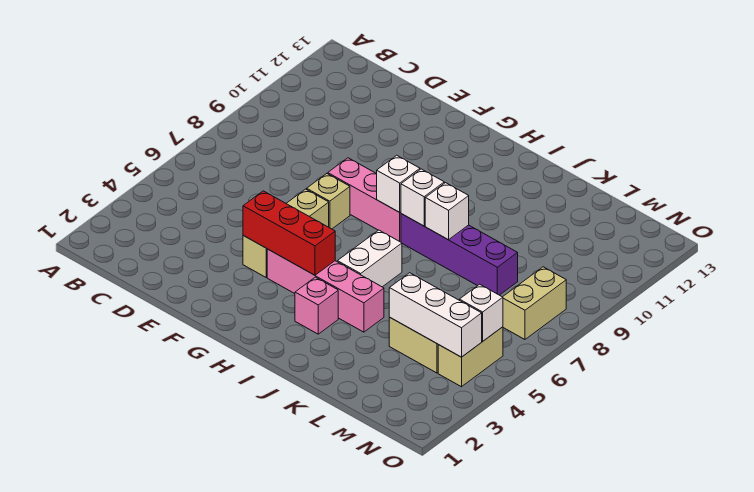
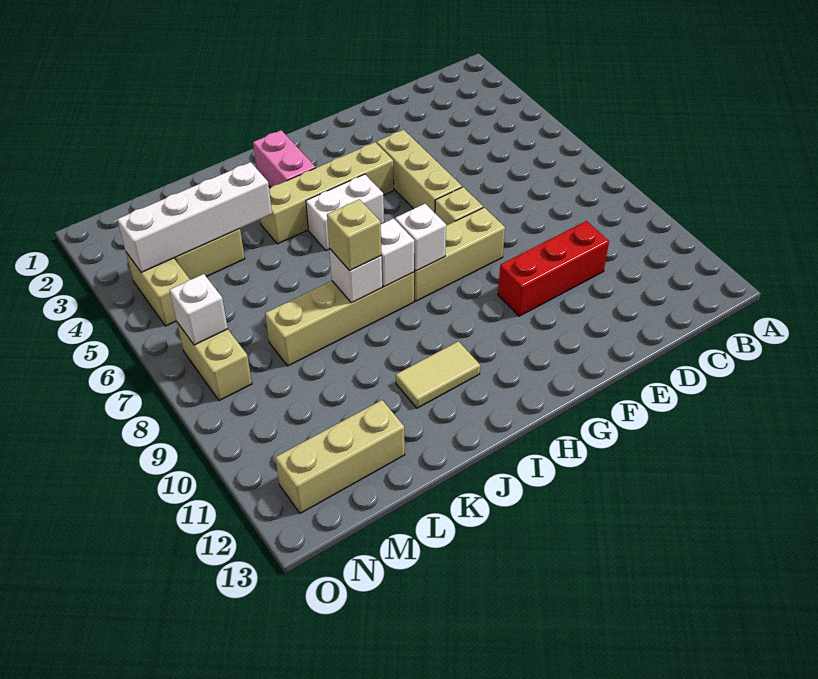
red 1x3 brick [243,191,335,275] -> red 1x3 brick moved to [498,221,609,316]
pink 1x3 brick [328,158,401,242] -> tan 1x3 brick [414,207,505,301]
pink 1x4 brick [267,249,384,332] -> tan 1x4 brick [260,142,394,244]
pink 1x1 brick [295,277,338,334] -> pink 1x2 brick [253,130,316,188]
white 1x2 brick [337,230,402,287] -> white 1x2 brick turned to [306,174,384,251]
purple 1x4 brick [401,214,518,295] -> tan 1x4 brick [265,272,414,366]
none -> tan 1x2 tile [396,341,480,408]
none -> tan 1x1 brick [327,199,381,271]
white 1x3 brick [389,273,482,357] -> white 1x4 brick [117,162,272,273]
none -> tan 1x3 brick [275,400,405,513]
white 1x1 brick [459,284,503,341] -> white 1x1 brick moved to [170,274,228,345]

